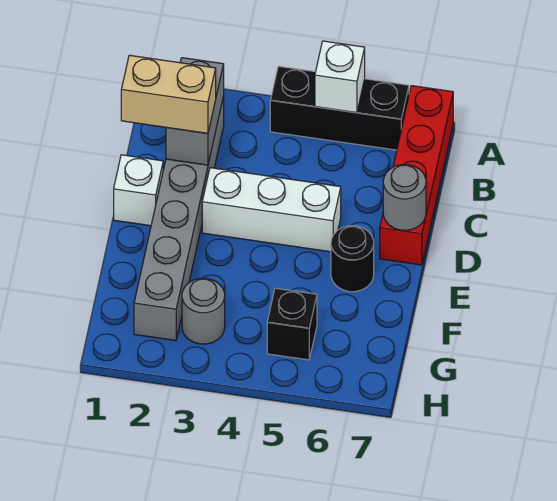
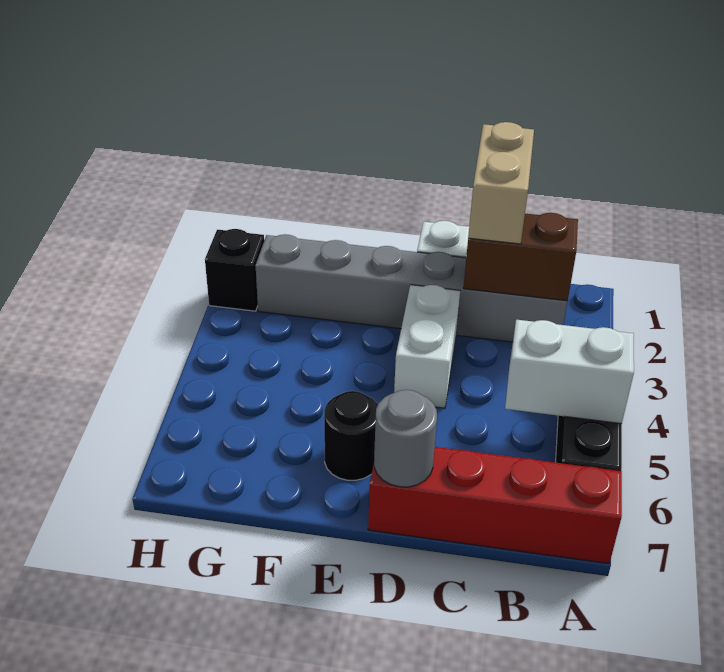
white 1x1 brick [315,41,365,113] -> white 1x2 brick [505,320,634,424]
grey 1x2 brick [166,58,224,165] -> brown 1x2 brick [463,213,578,301]
white 1x3 brick [202,168,341,252] -> white 1x2 brick [394,285,460,408]
grey 1x1 round brick [182,278,225,344] -> none
black 1x1 brick [267,288,317,360] -> black 1x1 brick moved to [205,229,264,311]

